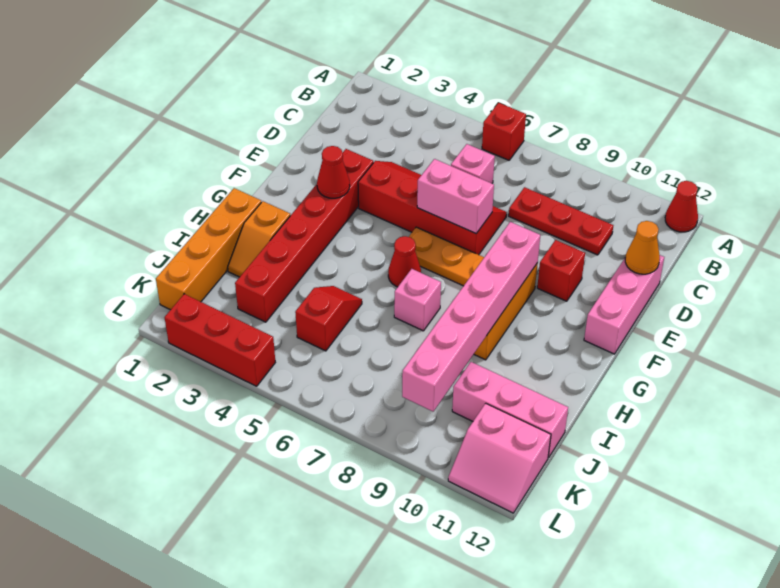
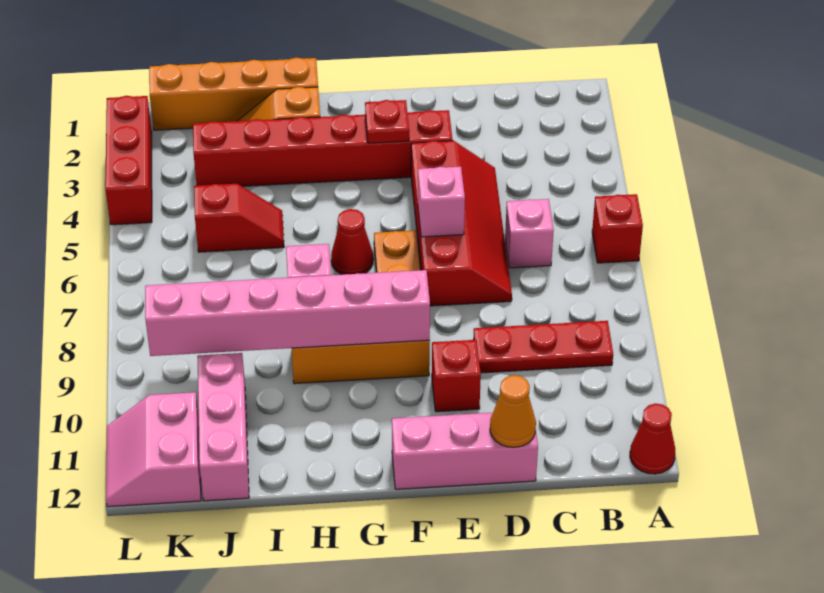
red 1x3 plate [509,187,613,255] -> red 1x3 plate turned to [474,321,613,373]
pink 1x2 brick [417,159,494,233] -> pink 1x1 brick [418,166,465,237]
red 1x1 cone [317,146,350,198] -> red 1x1 plate [365,100,409,143]

